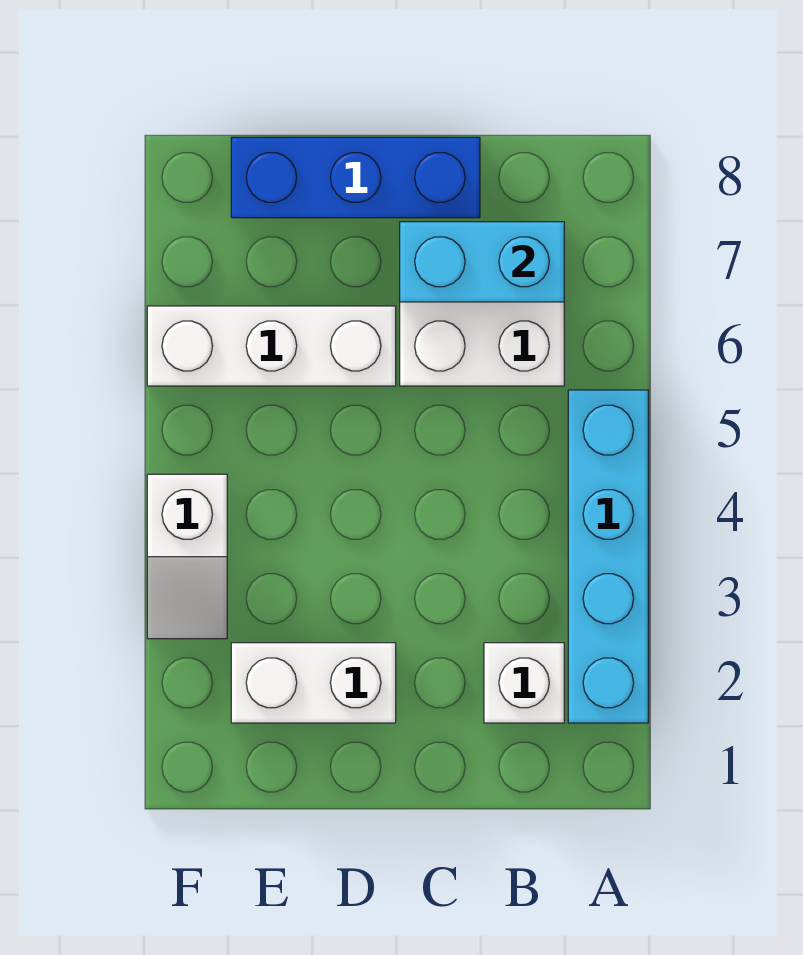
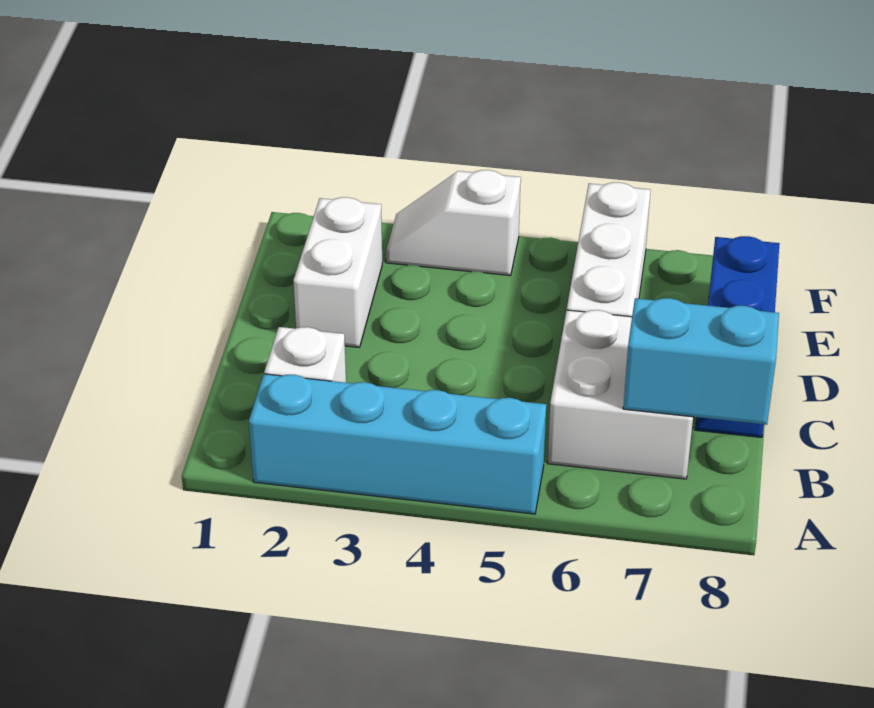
cyan 1x2 brick [400,222,564,302] -> cyan 1x2 brick turned to [623,298,779,425]

